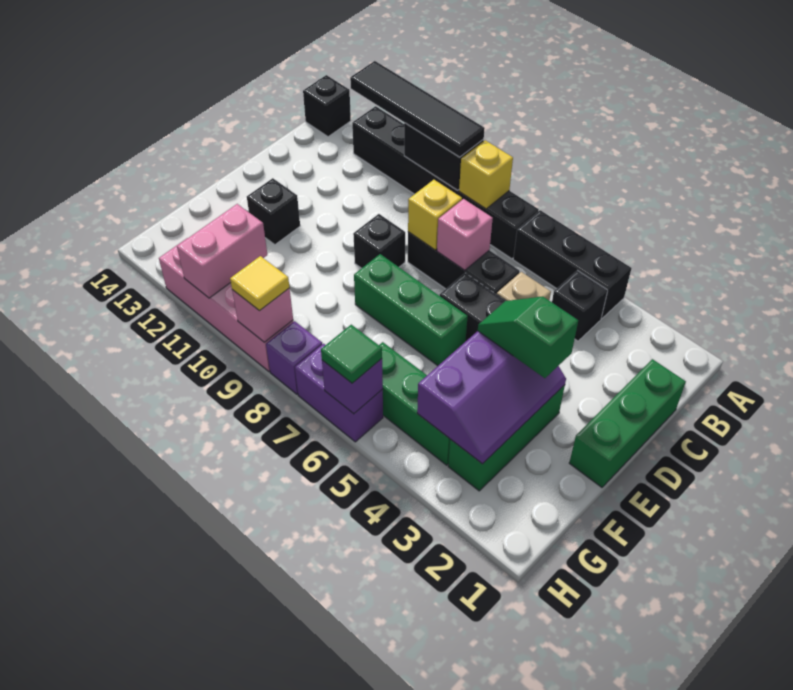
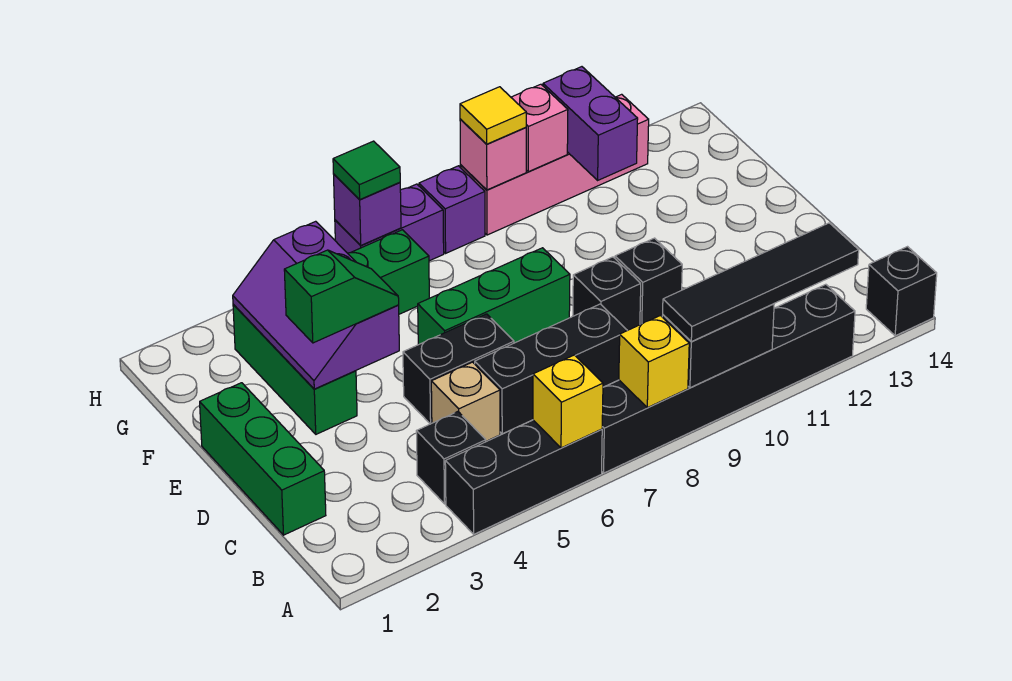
pink 1x1 brick [437,199,493,270] -> pink 1x1 brick moved to [511,84,568,172]
yellow 1x1 brick [408,180,462,250] -> yellow 1x1 brick moved to [533,355,603,448]
black 1x1 brick [247,178,300,245] -> black 1x1 brick moved to [615,238,682,325]
pink 1x2 brick [177,204,267,298] -> purple 1x2 brick [543,67,638,180]

